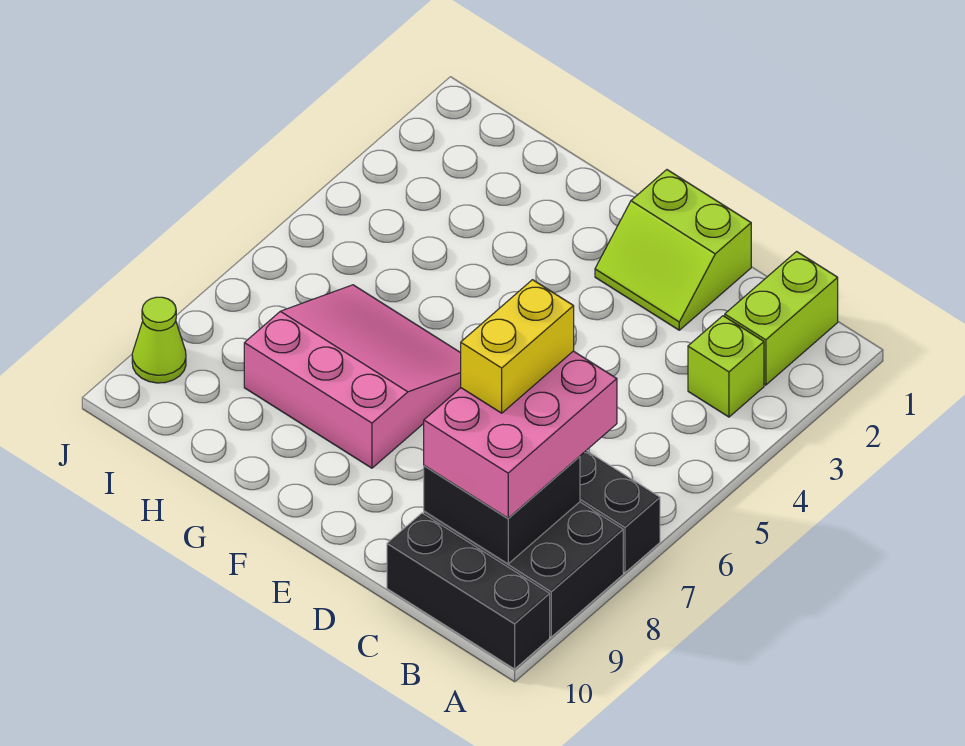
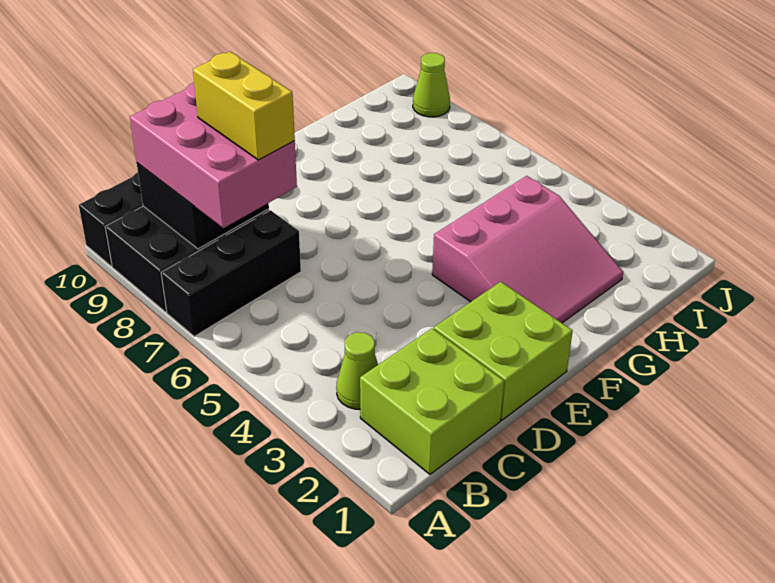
lime 1x2 brick [725,252,838,385] -> lime 2x2 brick [360,328,504,474]
lime 1x1 brick [688,316,764,417] -> lime 1x1 cone [336,332,378,409]
lime 2x2 slope [595,170,751,330] -> lime 2x2 brick [434,282,573,420]
pink 3x3 slope [244,285,461,468] -> pink 3x3 slope moved to [432,176,623,323]

